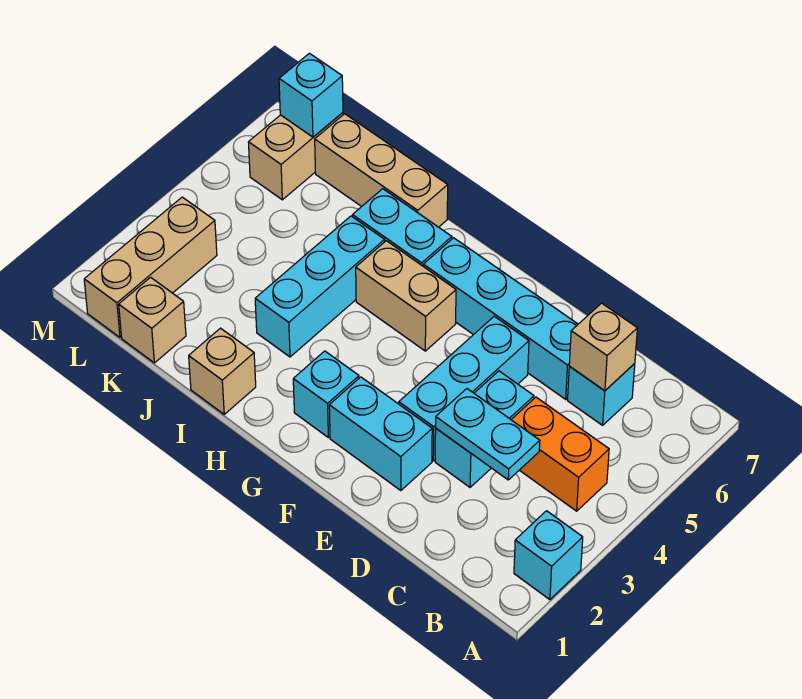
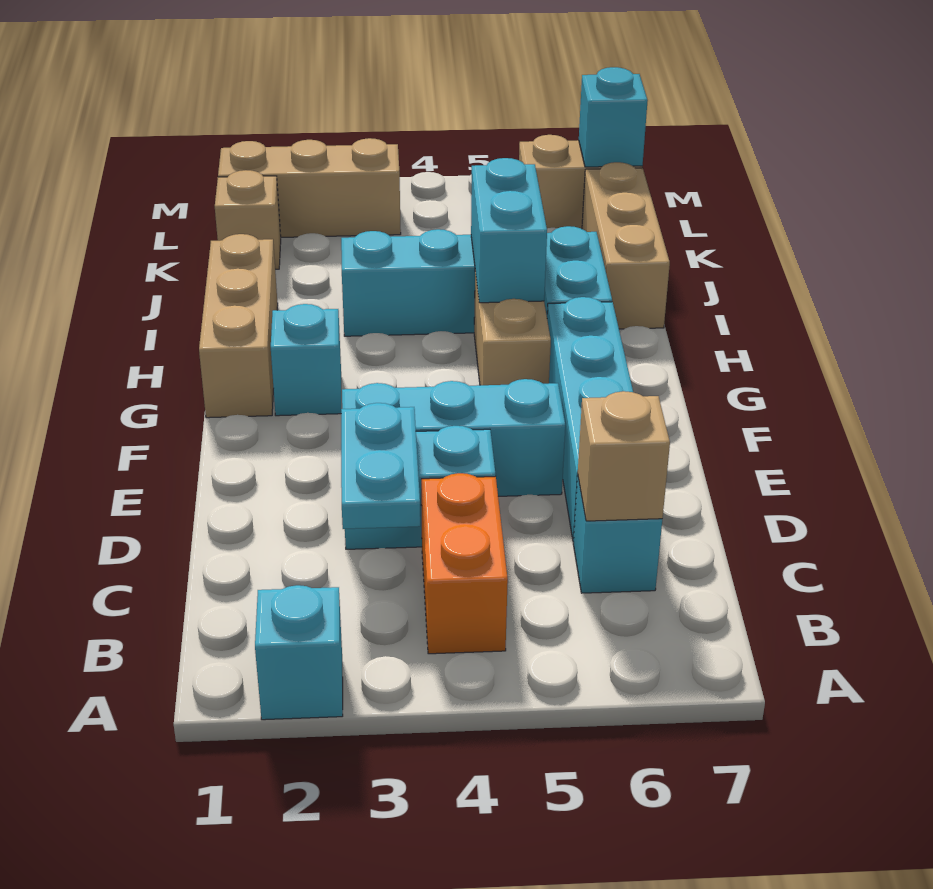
cyan 1x2 brick [329,377,432,491] -> cyan 1x2 brick moved to [471,158,547,303]
tan 1x1 brick [189,328,256,414] -> tan 1x3 brick [199,234,278,418]

